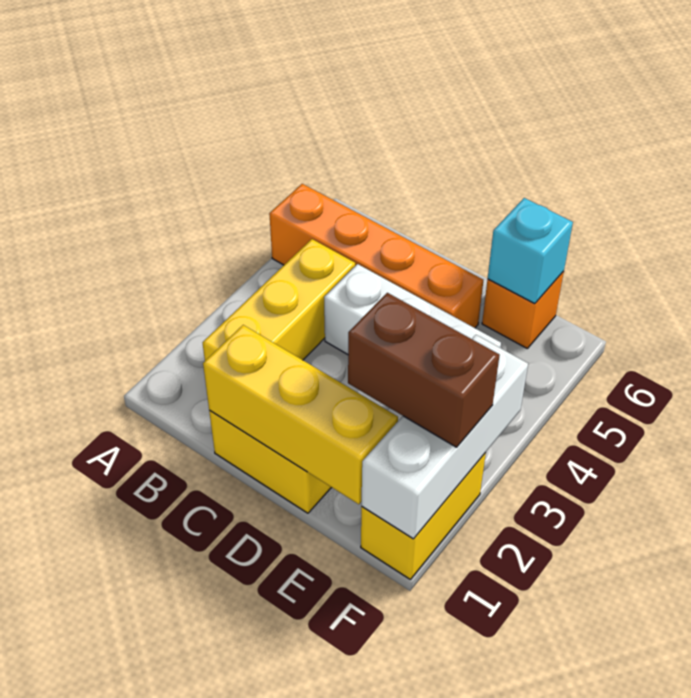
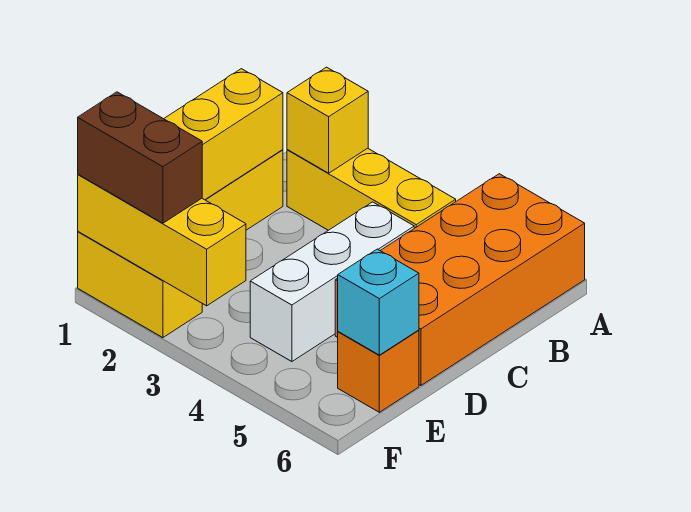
orange 1x4 brick [269,184,483,328] -> orange 2x4 brick [335,174,585,386]
none -> yellow 1x1 brick [287,67,368,173]
brown 1x2 brick [348,293,500,447] -> brown 1x2 brick turned to [78,92,202,223]
white 1x3 brick [362,335,528,539] -> yellow 1x3 brick [78,174,246,306]

